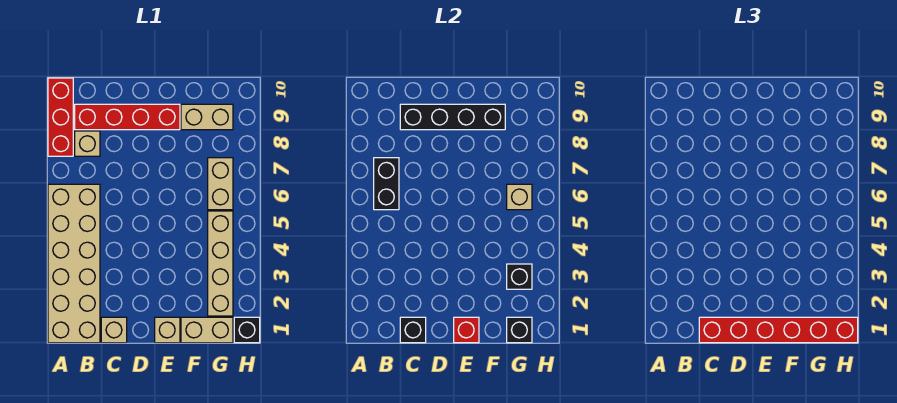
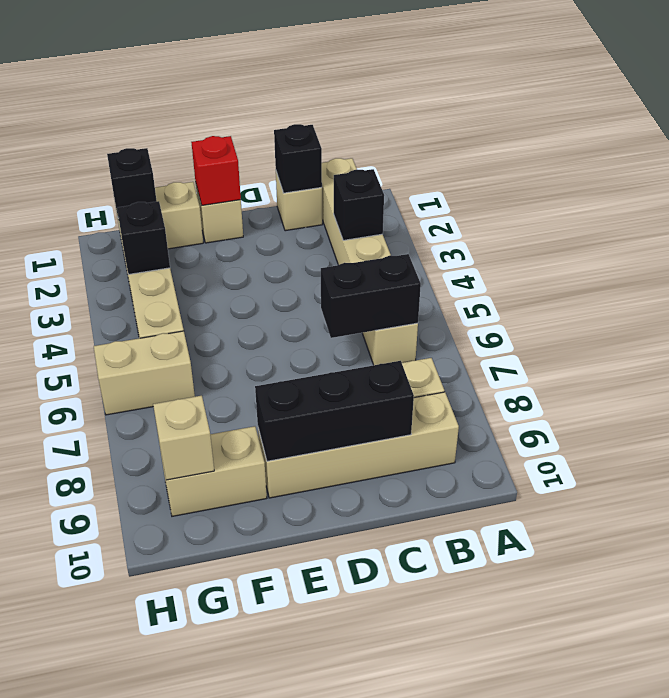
tan 2x6 brick [48,184,100,343] -> tan 1x6 brick [322,158,418,365]
red 1x3 brick [48,78,73,156] -> none
black 1x2 brick [374,158,399,210] -> black 1x2 brick turned to [321,254,421,338]
red 1x4 brick [75,104,180,130] -> tan 1x4 brick [258,392,459,498]
red 1x6 brick [699,317,858,343] -> none
black 1x4 brick [400,104,505,130] -> black 1x3 brick [255,361,414,461]
tan 1x2 brick [208,158,233,210] -> tan 1x2 brick turned to [94,331,195,415]
tan 1x1 brick [507,184,532,210] -> tan 1x1 brick moved to [153,396,214,480]
black 1x1 brick [234,317,260,343] -> black 1x1 brick moved to [334,169,384,240]

